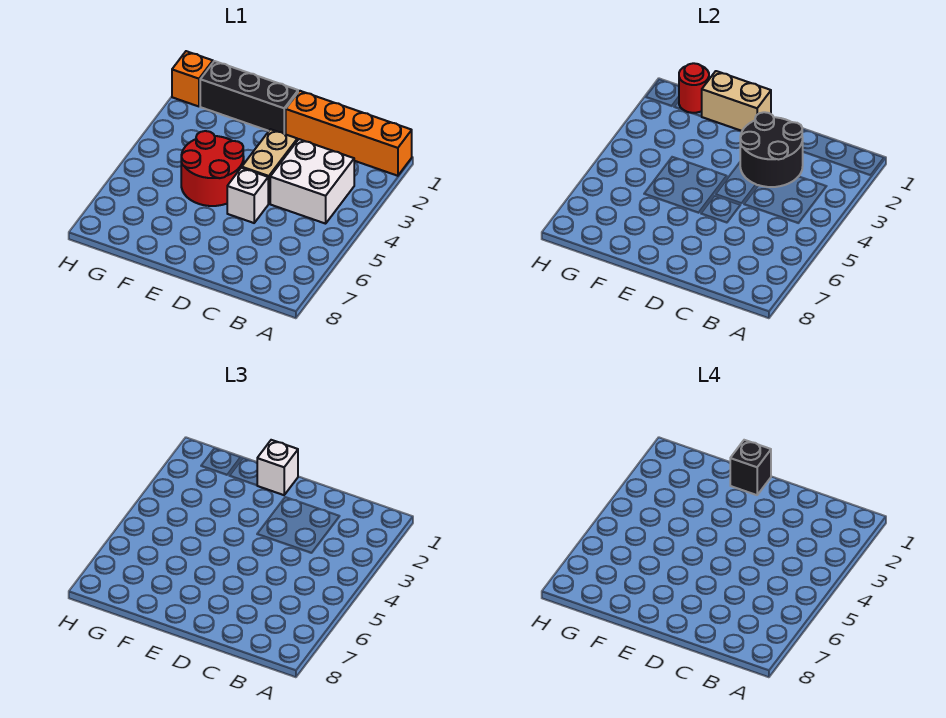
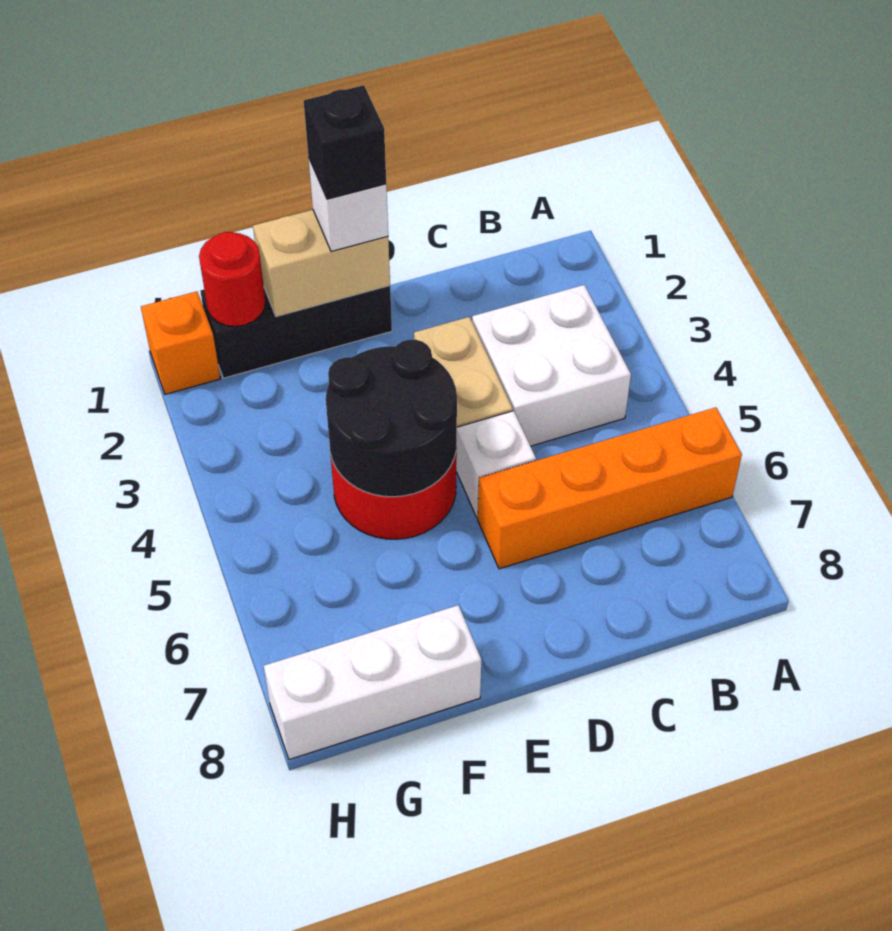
orange 1x4 brick [286,91,412,176] -> orange 1x4 brick moved to [478,407,742,569]
black 2x2 round brick [740,112,803,187] -> black 2x2 round brick moved to [326,340,457,497]
none -> white 1x3 brick [264,605,481,760]

